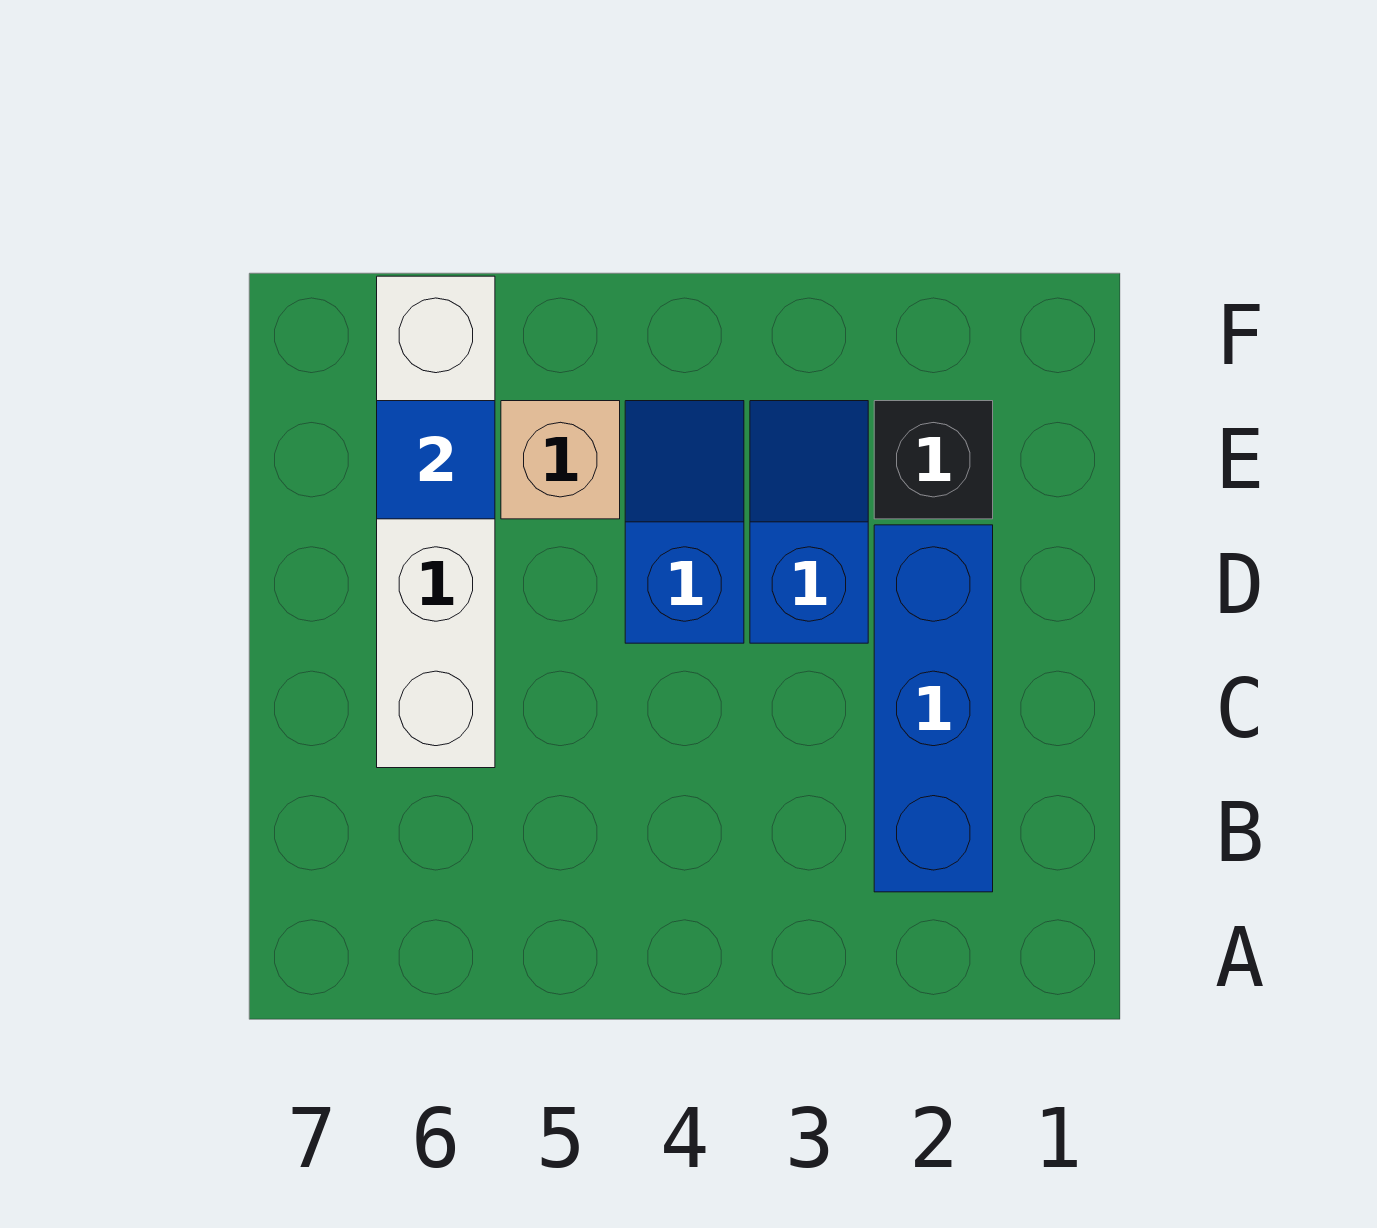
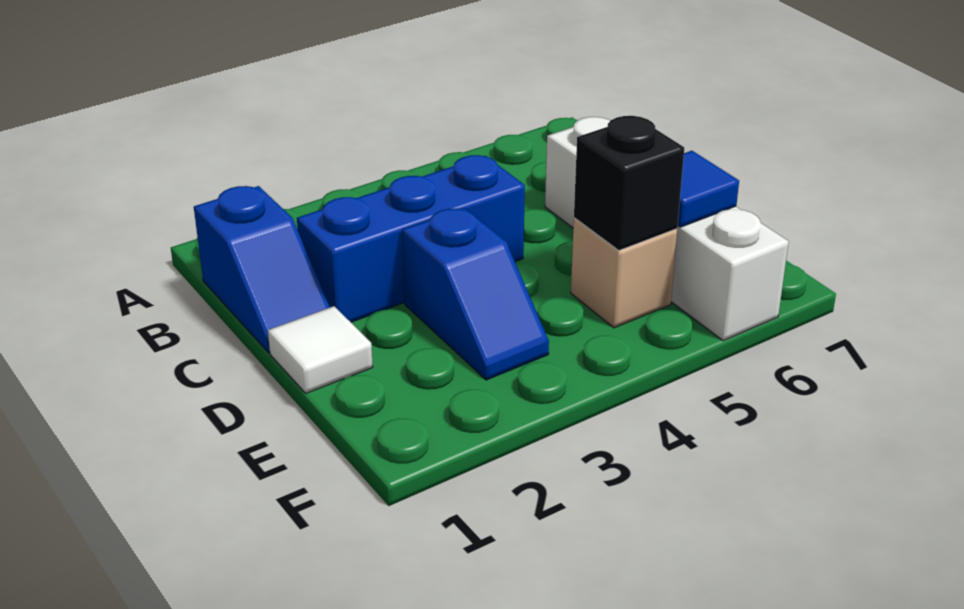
blue 1x3 brick [874,525,993,892] -> blue 1x3 brick turned to [297,155,525,322]
none -> white 1x1 tile [268,306,373,393]
blue 1x2 slope [625,401,744,643] -> blue 1x2 slope moved to [194,186,330,353]
black 1x1 brick [874,401,993,519] -> black 1x1 brick moved to [574,116,684,250]

